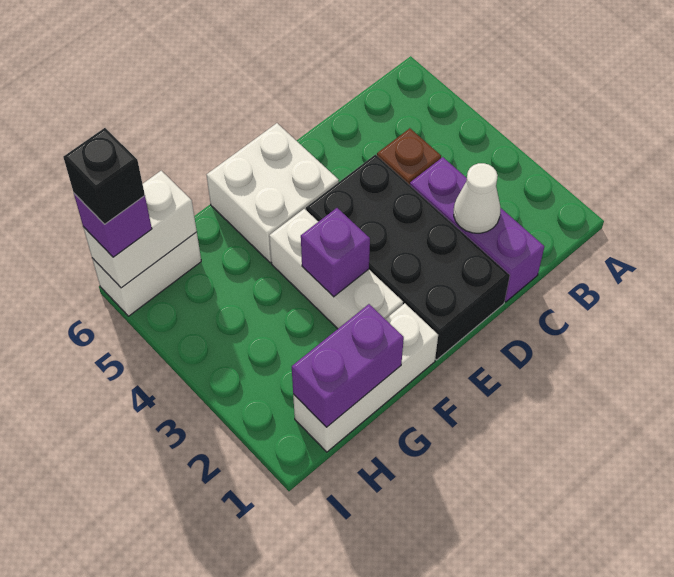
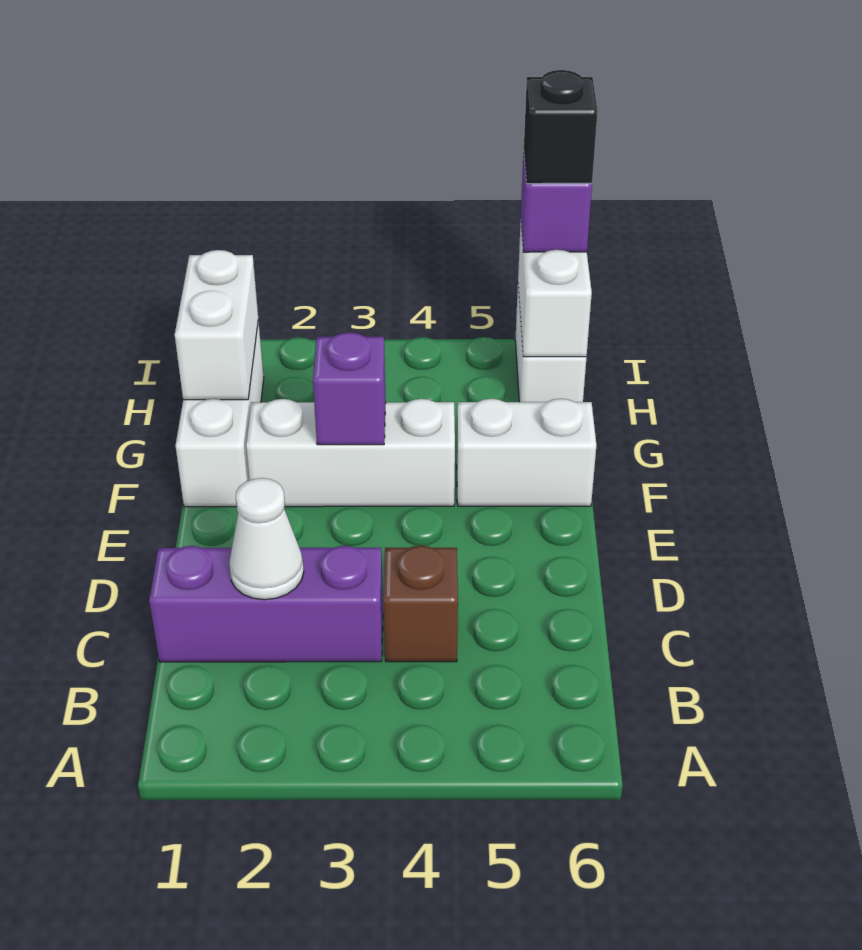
black 2x4 brick [306,155,510,360] -> none
white 2x2 brick [207,123,339,263] -> white 1x2 brick [457,399,596,506]
purple 1x2 brick [292,304,404,427] -> white 1x2 brick [175,250,258,400]

